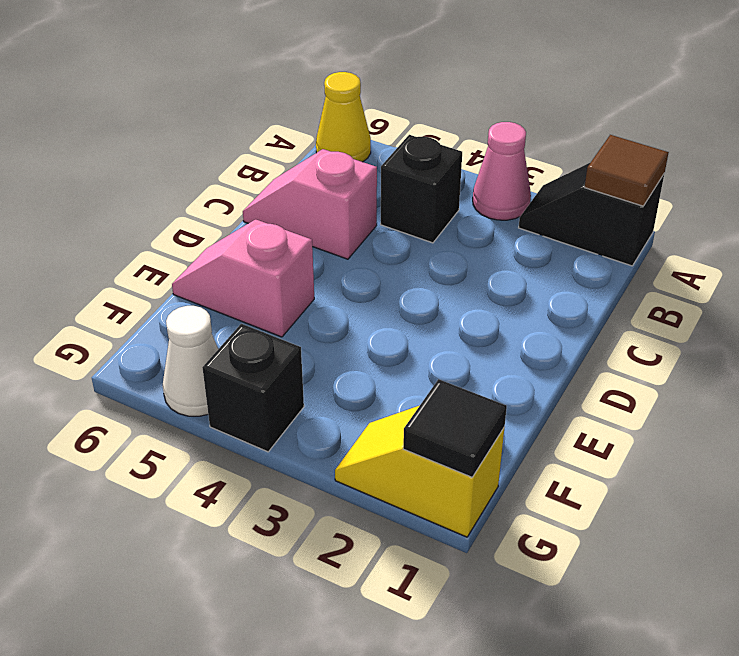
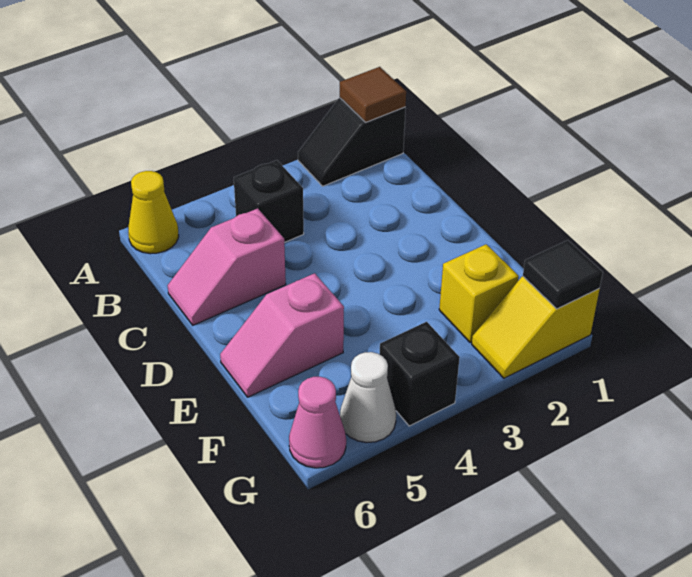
pink 1x1 cone [473,122,531,220] -> pink 1x1 cone moved to [289,377,346,468]
none -> yellow 1x1 brick [439,244,519,343]

